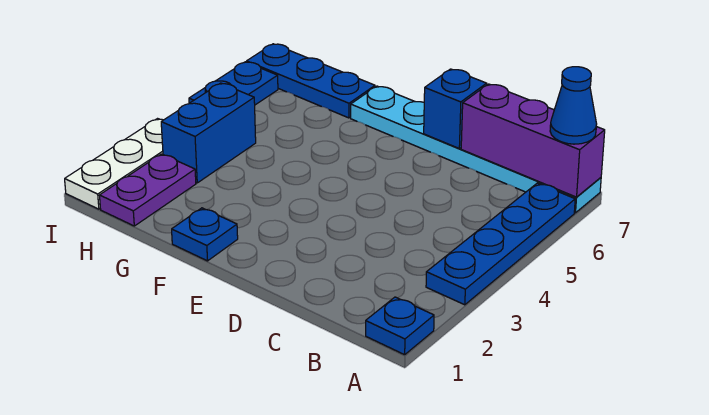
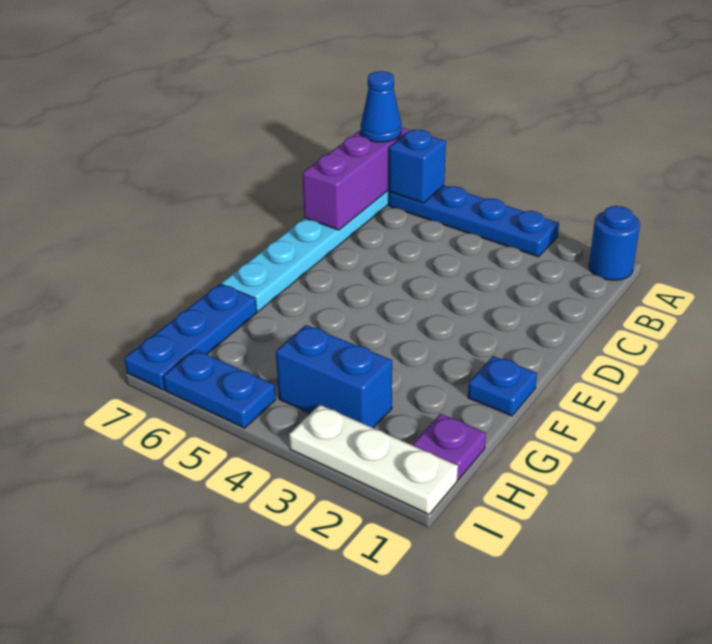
blue 1x1 plate [366,297,434,355] -> blue 1x1 round brick [589,206,640,280]
blue 1x1 brick [424,69,487,148] -> blue 1x1 brick moved to [389,130,446,203]
purple 1x2 plate [99,154,196,226] -> purple 1x1 plate [413,414,486,480]

